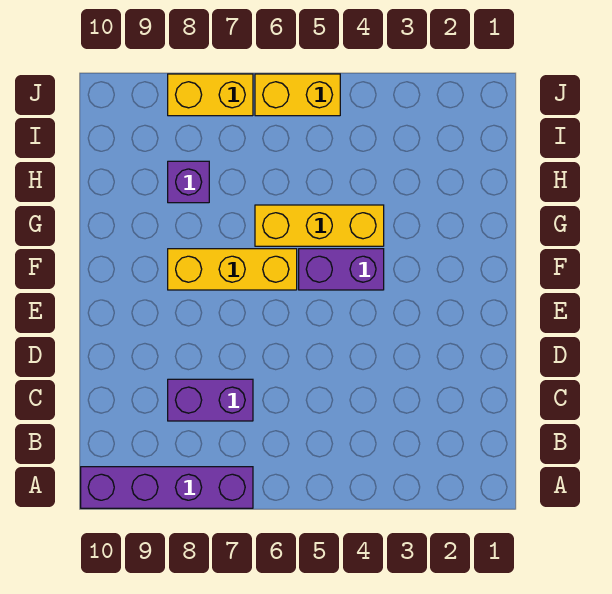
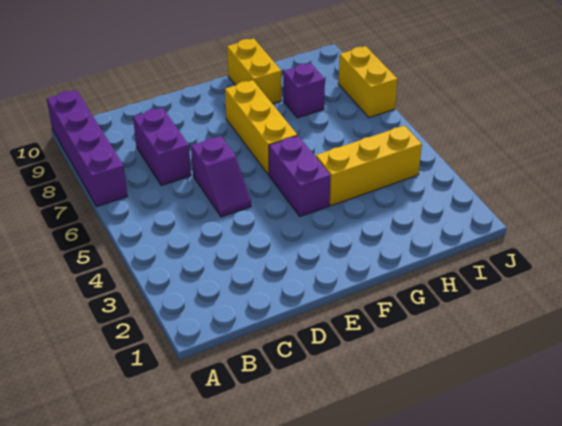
none -> purple 1x2 slope [191,136,251,217]
yellow 1x3 brick [255,205,384,246] -> yellow 1x3 brick turned to [316,126,422,206]
yellow 1x2 brick [255,74,340,116] -> yellow 1x2 brick moved to [227,38,281,104]

